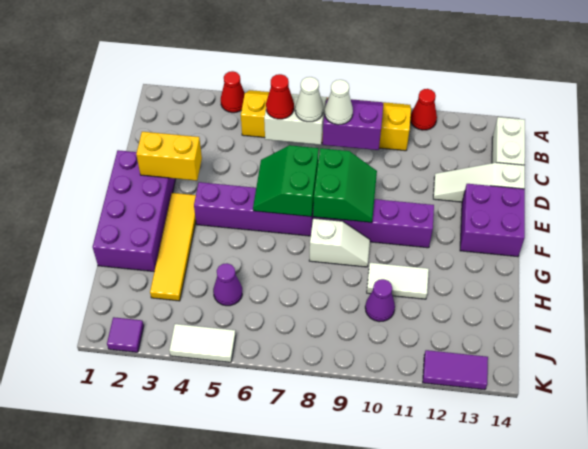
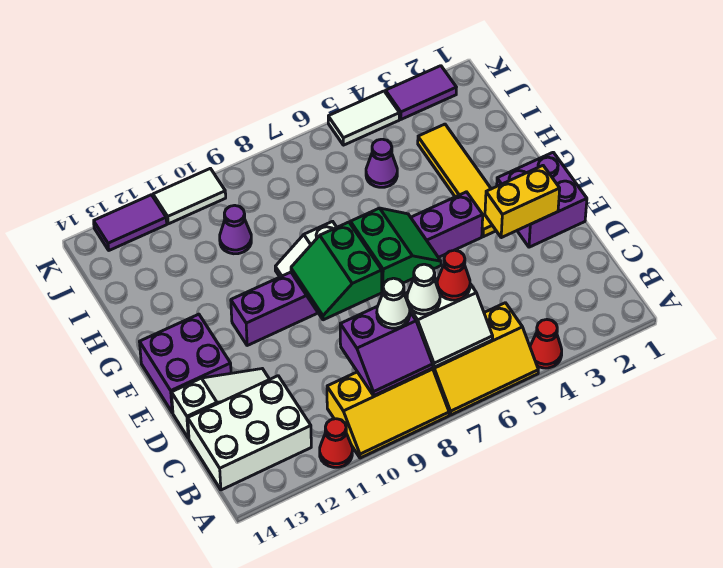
white 1x2 brick [492,117,525,165] -> white 2x3 brick [188,376,311,490]
purple 2x4 brick [93,150,176,271] -> purple 2x2 brick [497,152,587,247]
white 1x2 tile [367,263,429,299] -> white 1x2 tile moved to [153,168,226,224]
purple 1x1 tile [107,317,144,352] -> purple 1x2 tile [386,66,456,119]

